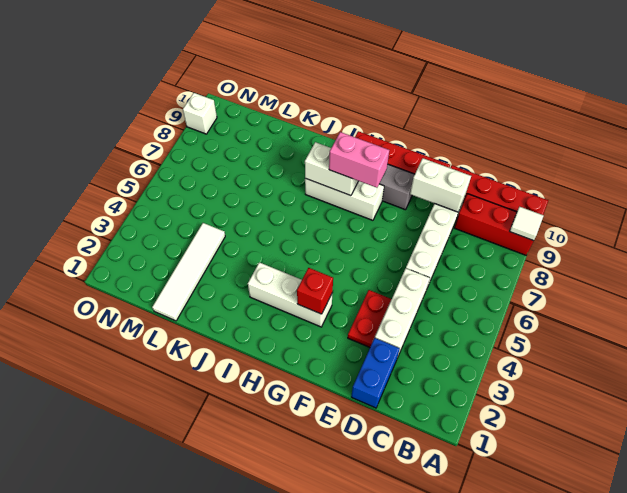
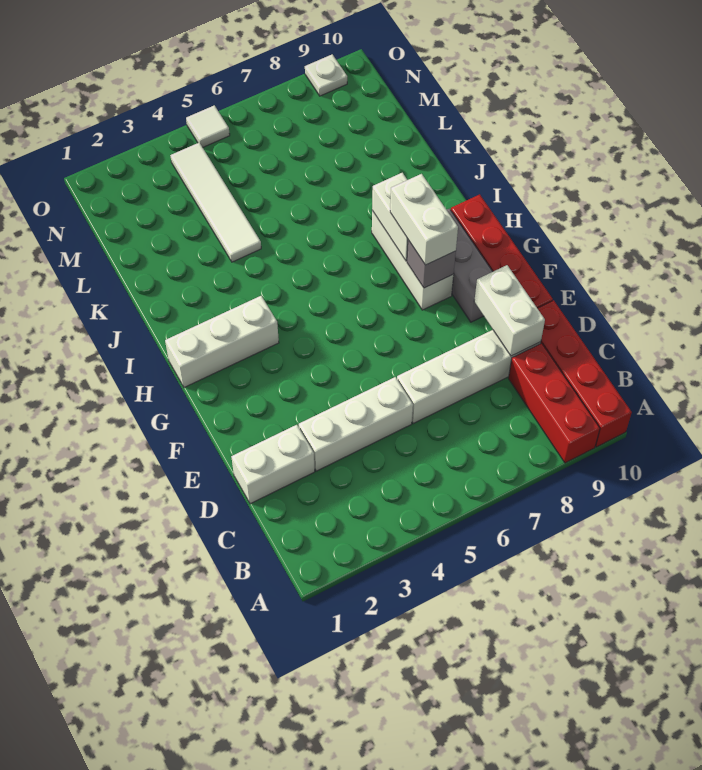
white 1x1 tile [510,207,544,241] -> white 1x1 tile moved to [186,105,230,147]
blue 1x2 brick [351,338,400,408] -> white 1x2 brick [231,425,315,504]
red 1x2 plate [348,290,392,347] -> none
white 1x3 brick [248,262,332,327] -> white 1x3 brick turned to [165,296,279,387]
red 1x1 brick [297,268,333,314] -> none
none -> grey 1x1 brick [407,240,456,288]
pink 1x2 brick [329,132,389,188] -> white 1x2 brick [390,174,458,265]
white 1x4 tile [152,223,225,321] -> white 1x4 tile turned to [170,143,261,262]
white 1x1 brick [183,93,217,134] -> white 1x1 plate [305,54,347,96]

